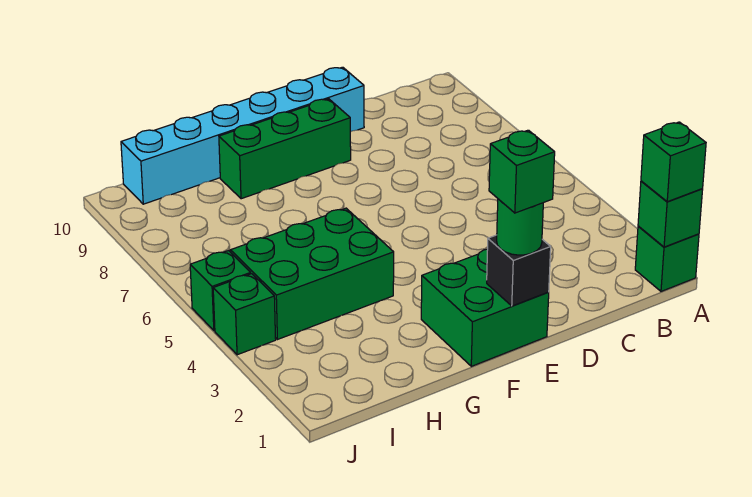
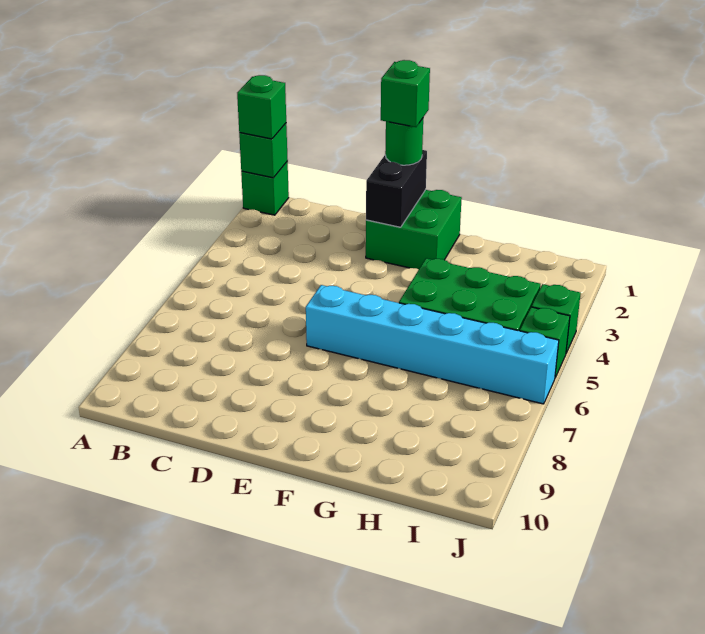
cyan 1x6 brick [121,67,364,204] -> cyan 1x6 brick moved to [306,285,559,404]
black 1x1 brick [487,235,551,306] -> black 1x2 brick [366,150,427,227]
green 1x3 brick [219,99,351,199] -> none

